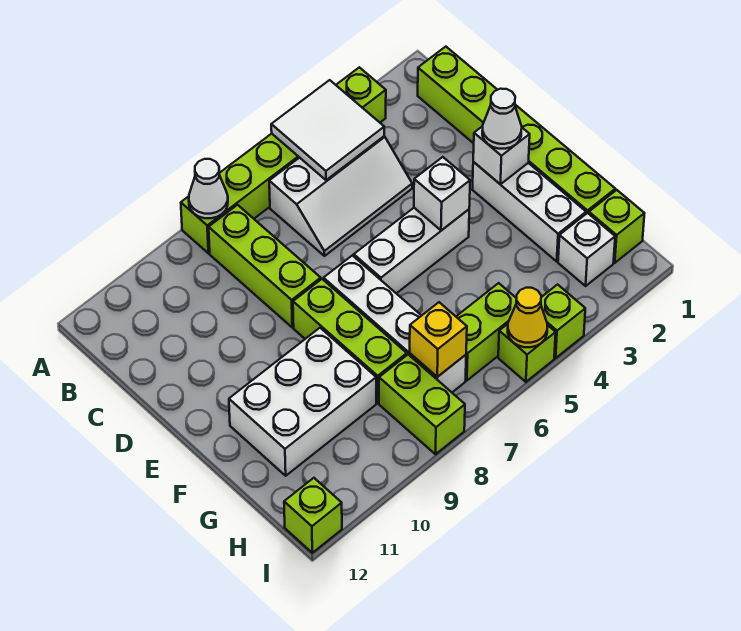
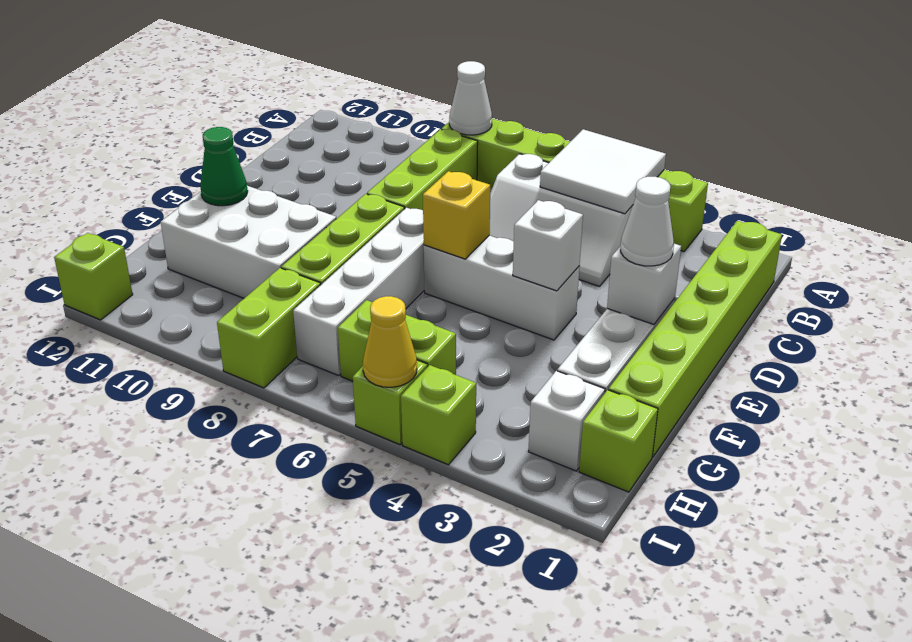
none -> green 1x1 cone [200,127,248,206]
yellow 1x1 brick [410,302,467,377] -> yellow 1x1 brick moved to [423,171,490,259]

